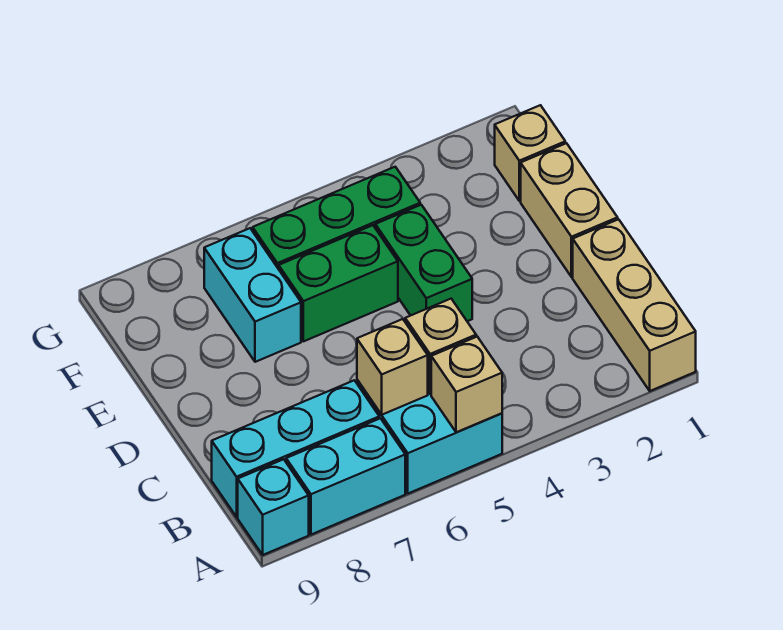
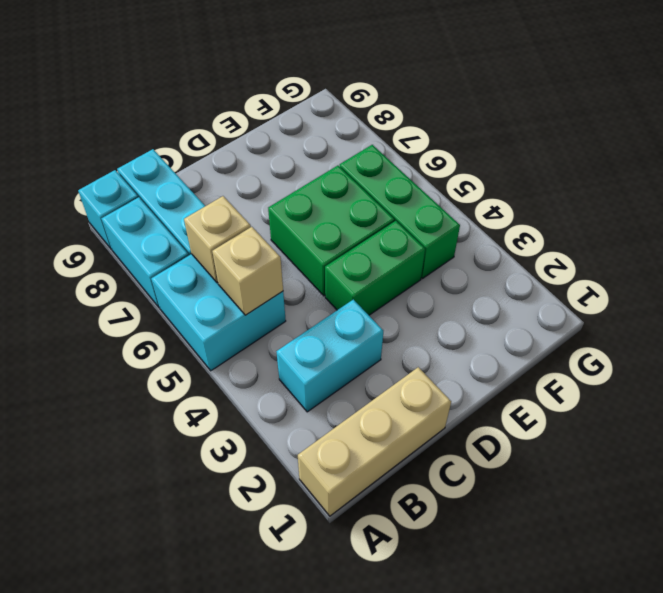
tan 1x1 brick [431,337,502,433] -> none
tan 1x2 brick [521,143,618,277] -> none
green 1x2 brick [279,225,398,341] -> green 2x2 brick [268,166,394,296]
cyan 1x2 brick [204,228,301,362] -> cyan 1x2 brick moved to [276,299,383,412]
tan 1x1 brick [495,105,565,201] -> none

